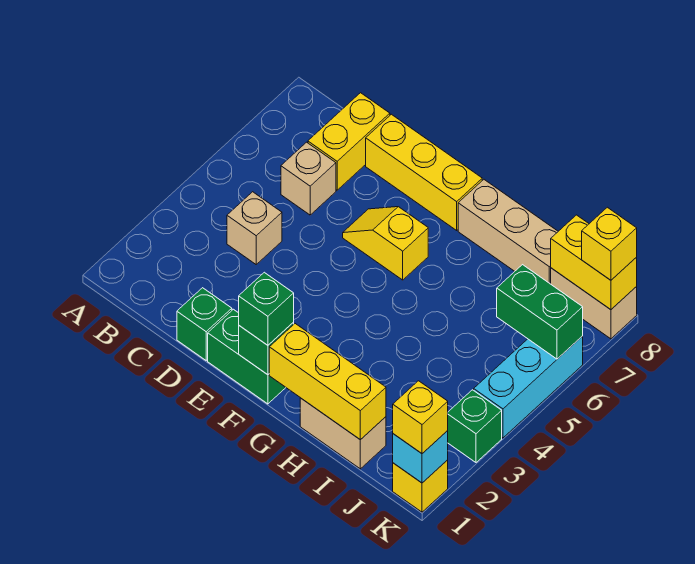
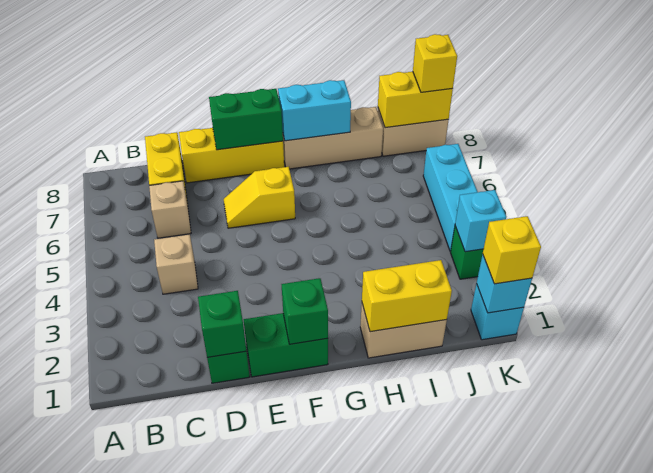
green 1x1 brick [239,272,294,345] -> green 1x1 brick moved to [198,291,246,357]
yellow 1x3 brick [269,324,386,440] -> yellow 1x2 brick [362,260,452,332]
none -> cyan 1x2 brick [278,80,351,141]
green 1x2 brick [497,265,583,359] -> green 1x2 brick moved to [209,89,283,150]
yellow 1x1 brick [393,460,448,512] -> cyan 1x1 brick [471,284,524,340]
none -> cyan 1x1 brick [455,190,506,252]

